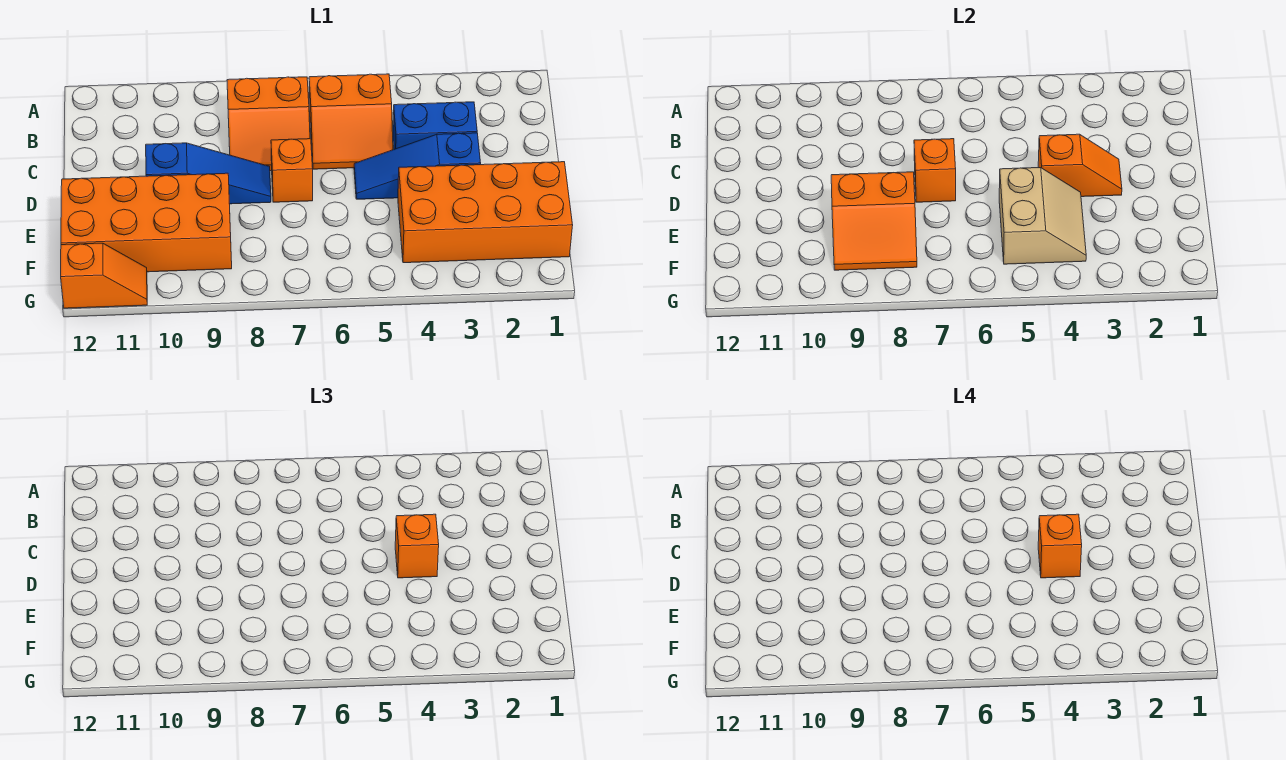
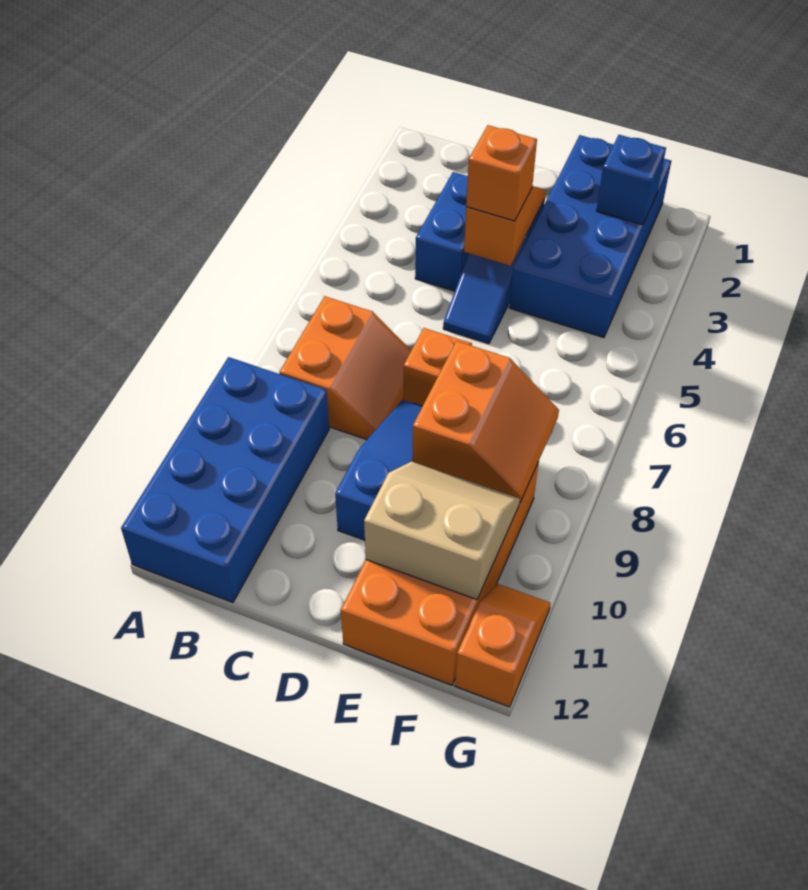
none -> blue 2x4 brick [121,357,329,602]
orange 2x2 slope [309,74,393,169] -> none
orange 1x1 brick [1038,514,1082,578] -> none
orange 1x1 brick [914,139,956,202] -> none
orange 2x4 brick [398,162,573,263] -> blue 2x4 brick [509,135,671,338]
tan 2x2 slope [999,168,1086,264] -> tan 2x2 slope moved to [364,461,520,600]
none -> blue 1x1 brick [596,135,666,225]

